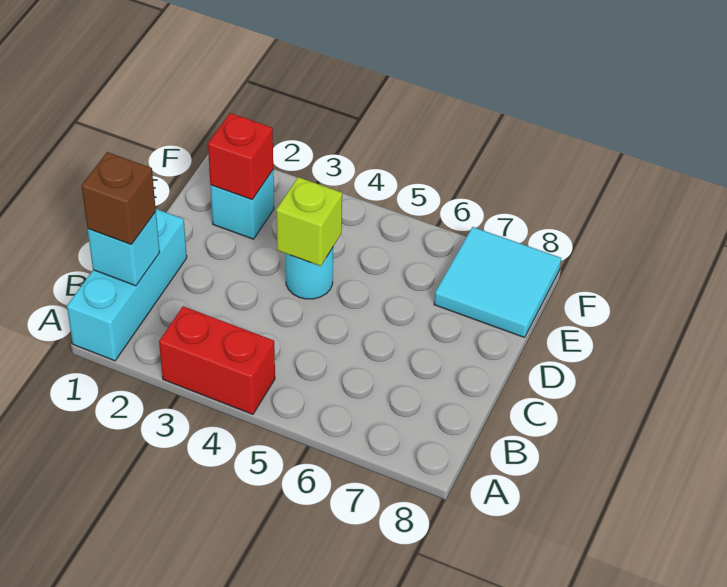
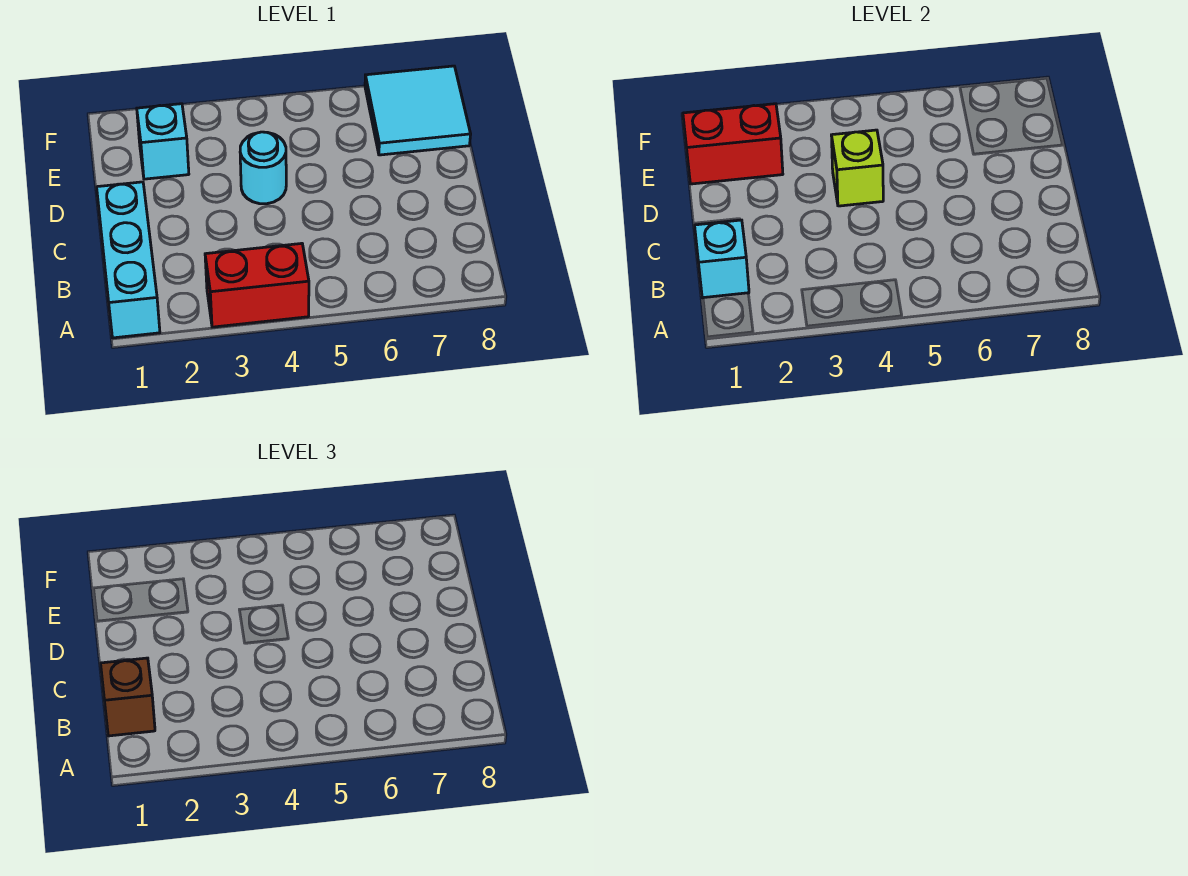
red 1x1 brick [208,113,273,200] -> red 1x2 brick [683,104,783,184]

